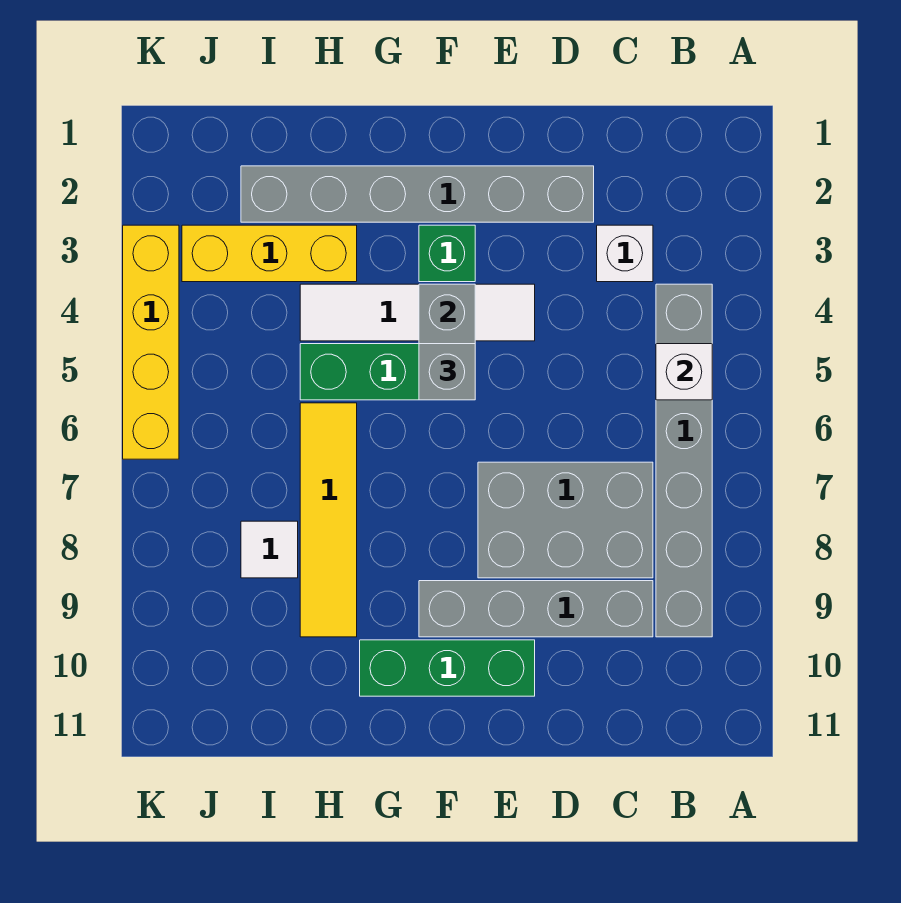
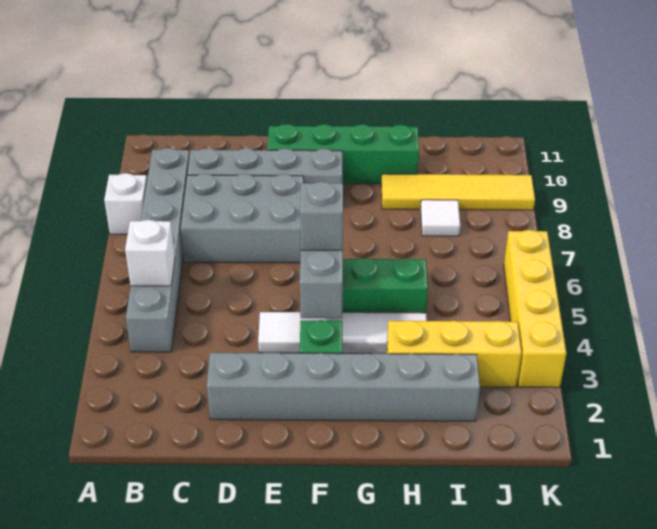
white 1x1 brick [597,225,653,282] -> white 1x1 brick moved to [104,173,147,234]
green 1x3 brick [360,640,535,696] -> green 1x4 brick [267,124,419,184]
yellow 1x4 tile [300,403,357,637] -> yellow 1x4 tile turned to [381,174,535,210]

